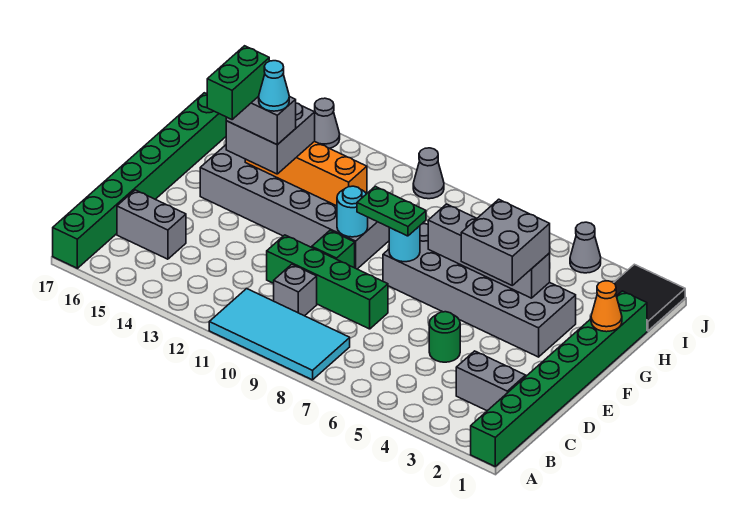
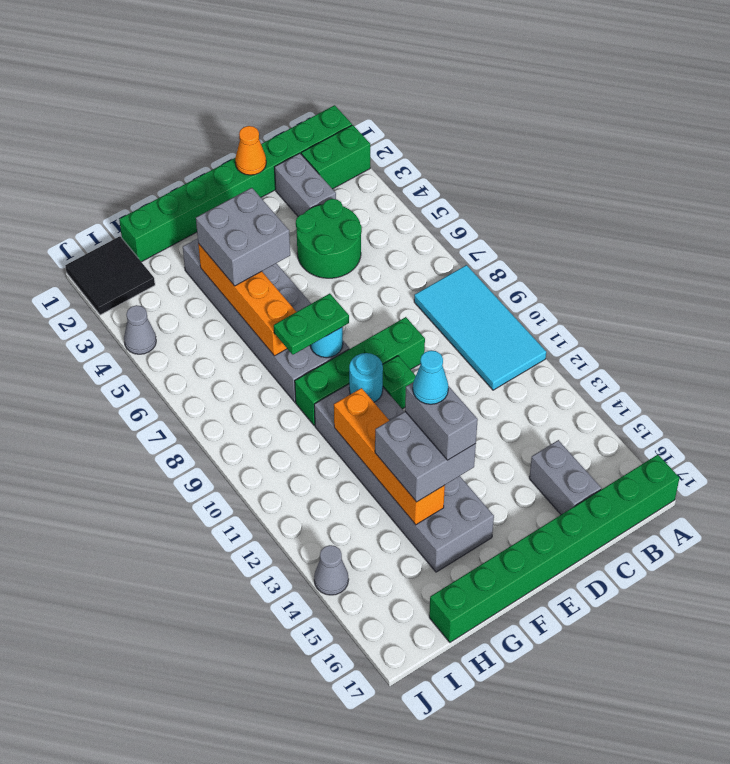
grey 1x1 brick [274,264,317,316] -> none
green 1x1 round brick [429,312,460,362] -> green 2x2 round brick [296,199,362,278]
green 1x4 brick [267,235,388,329] -> green 1x4 brick turned to [295,317,425,426]
green 1x2 brick [207,46,269,119] -> green 1x2 brick moved to [301,125,370,189]
green 1x2 plate [357,187,426,236] -> green 1x2 plate turned to [274,294,349,355]
orange 1x1 cone [591,281,622,332] -> orange 1x1 cone moved to [235,126,266,175]
grey 1x4 brick [428,204,550,298] -> orange 1x4 brick [198,244,296,356]
grey 1x1 cone [413,148,444,199] -> none

